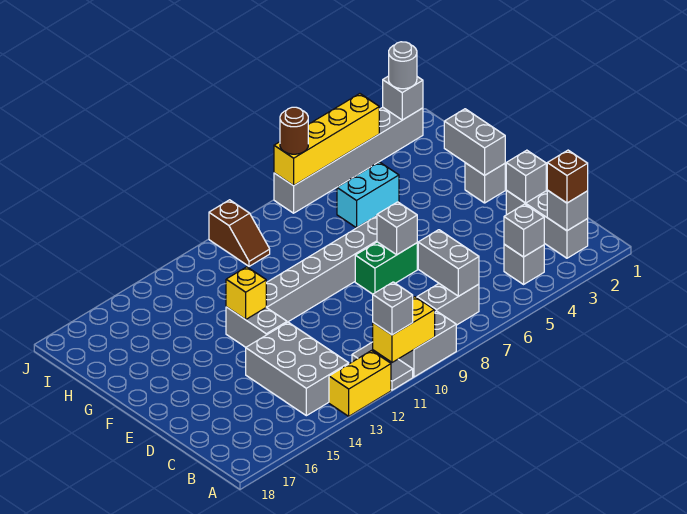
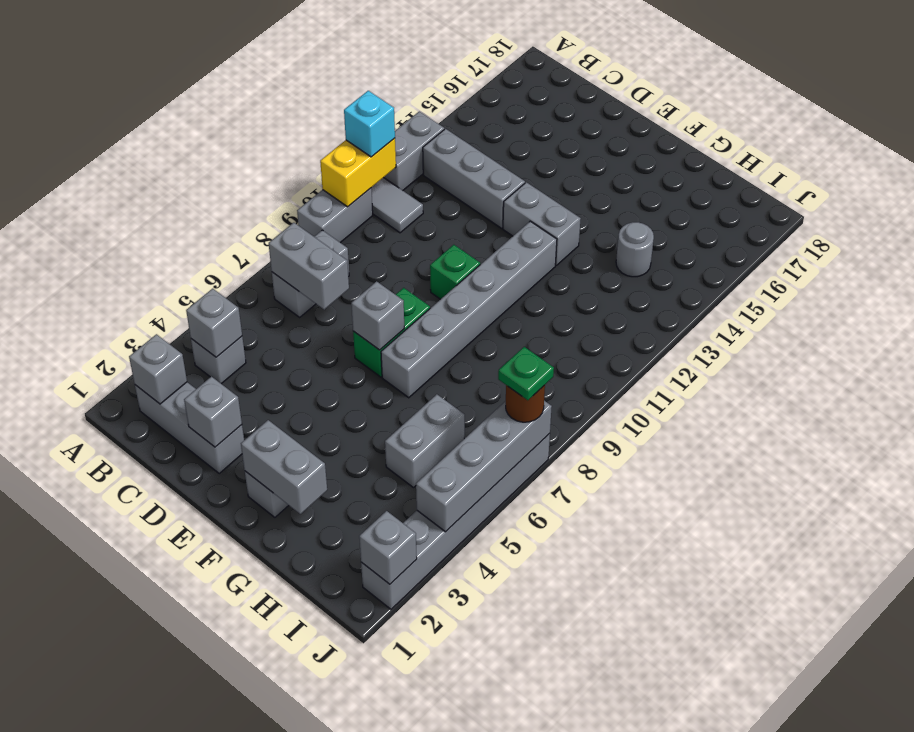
grey 1x1 brick [373,282,413,335] -> cyan 1x1 brick [344,91,395,157]
yellow 1x2 brick [329,351,391,416] -> grey 1x2 brick [384,111,444,190]
brown 1x1 brick [547,150,588,203] -> none
grey 2x3 brick [246,322,349,416] -> grey 1x3 brick [423,129,525,228]
none -> green 1x1 brick [430,245,480,299]
yellow 1x1 brick [226,267,266,320] -> none
cyan 1x2 brick [337,162,399,228] -> grey 1x2 brick [385,394,465,488]
brown 1x2 slope [209,200,270,266] -> none
grey 1x1 round brick [389,42,417,89] -> grey 1x1 round brick moved to [616,222,654,277]
yellow 1x4 brick [274,94,379,186] -> grey 1x4 brick [416,401,552,532]
none -> green 1x1 plate [498,347,554,400]

